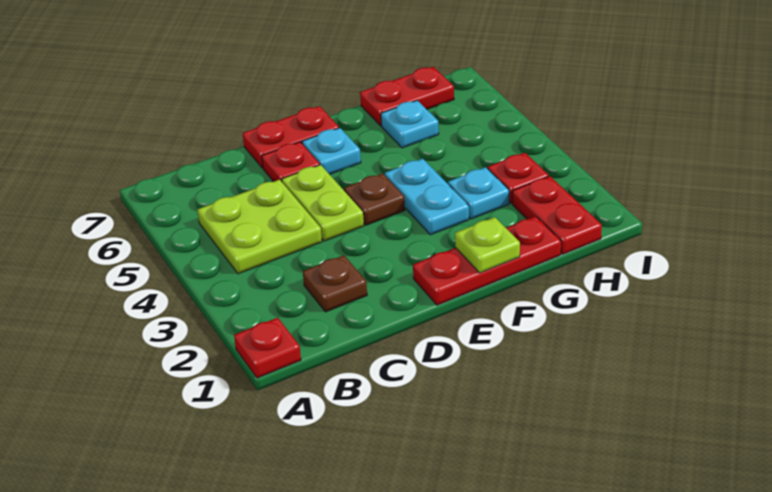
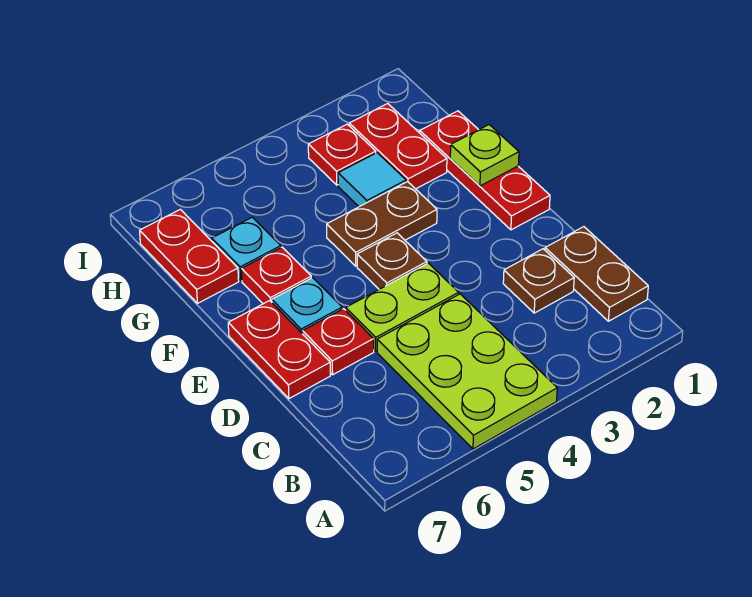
red 1x1 plate [234,318,301,378] -> red 1x1 plate moved to [242,247,311,304]
none -> brown 1x2 plate [545,227,648,321]
lime 2x2 plate [198,180,322,274] -> lime 2x3 plate [377,294,557,449]
cyan 1x2 plate [385,159,469,235] -> brown 1x2 plate [327,182,437,266]
cyan 1x1 plate [448,167,509,219] -> cyan 1x1 tile [338,153,406,207]
red 1x2 plate [512,176,602,254] -> red 1x2 plate turned to [349,104,447,189]

